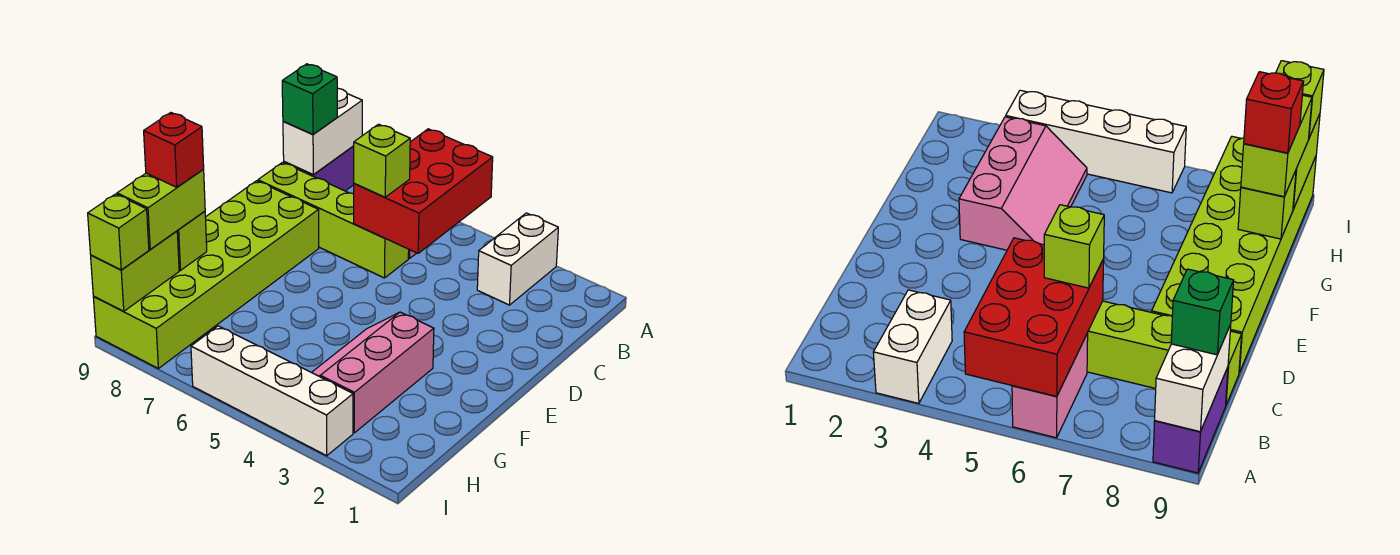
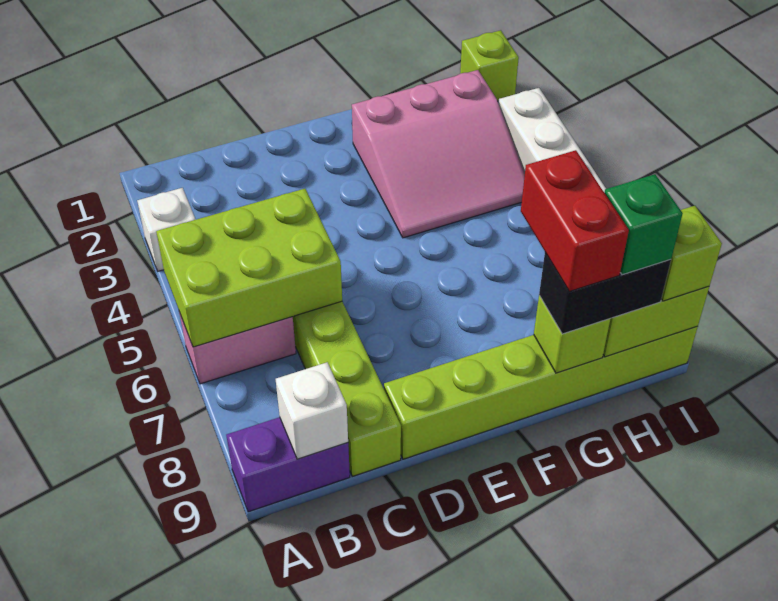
white 1x2 brick [477,213,558,305] -> white 1x1 brick [137,188,196,271]
red 2x3 brick [354,129,493,253] -> lime 2x3 brick [156,189,342,347]
white 1x2 brick [283,88,362,174] -> white 1x1 brick [276,362,348,459]
green 1x1 brick [282,64,337,134] -> green 1x1 brick moved to [605,174,683,275]
lime 1x1 brick [354,124,410,197] -> lime 1x1 brick moved to [460,30,519,101]
lime 2x6 brick [93,181,319,368] -> lime 1x6 brick [384,326,698,459]
pink 2x3 slope [312,312,434,433] -> pink 3x3 slope [352,70,525,238]
lime 1x2 brick [117,170,205,249] -> black 1x2 brick [539,253,671,334]
red 1x1 brick [144,113,204,187] -> red 1x2 brick [521,150,629,291]

